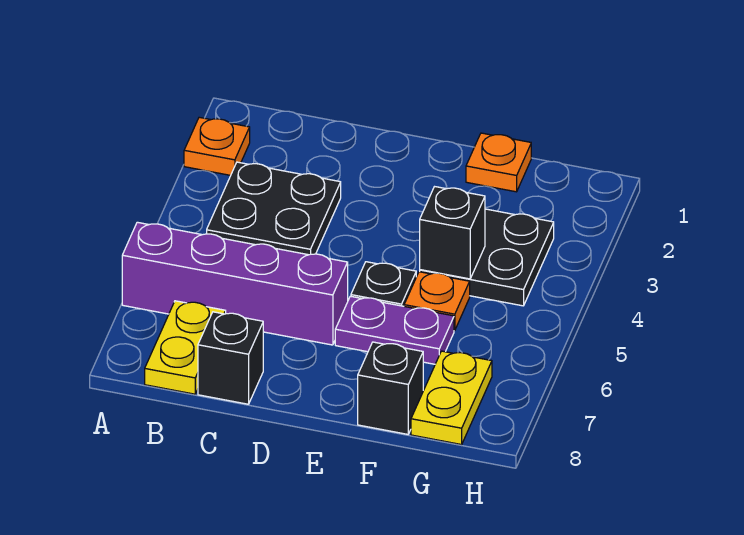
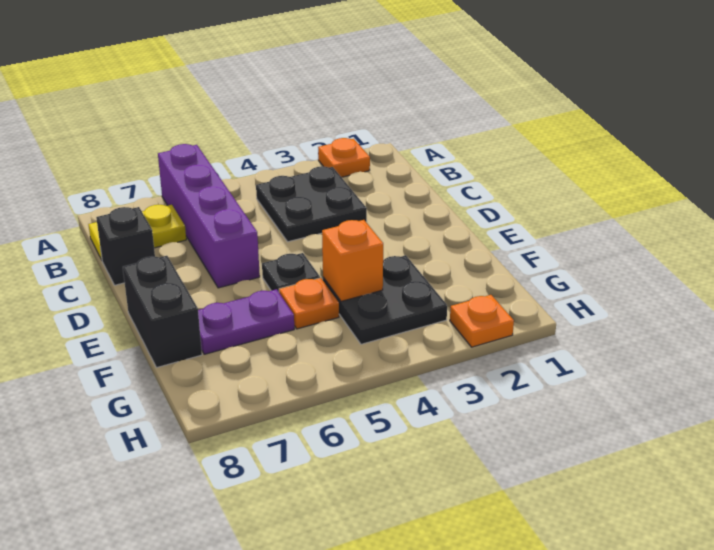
purple 1x2 plate [335,296,454,364] -> purple 1x2 plate turned to [198,289,294,354]
orange 1x1 plate [466,133,531,192] -> orange 1x1 plate moved to [450,295,514,347]
black 1x1 brick [420,187,485,279] -> orange 1x1 brick [322,220,383,301]
black 1x1 brick [358,342,423,434] -> black 1x2 brick [123,256,202,368]
yellow 1x2 plate [411,351,492,445] -> none

